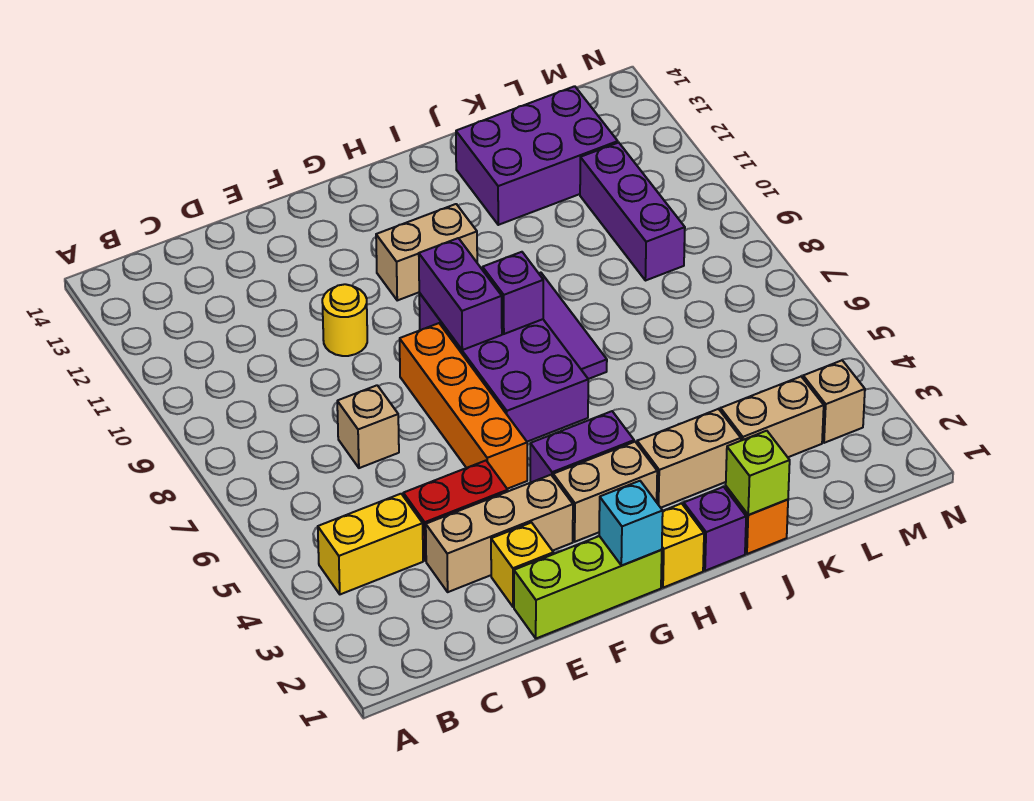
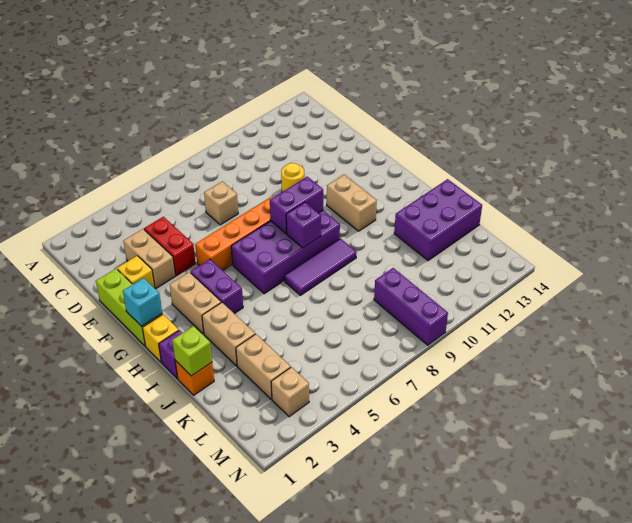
yellow 1x2 brick [318,494,423,594] -> none
tan 1x3 brick [426,475,573,592] -> tan 1x2 brick [123,229,175,288]
purple 2x3 brick [456,86,618,225] -> purple 2x3 brick turned to [394,179,482,261]
purple 1x3 brick [580,143,685,281] -> purple 1x3 brick turned to [374,268,448,345]

